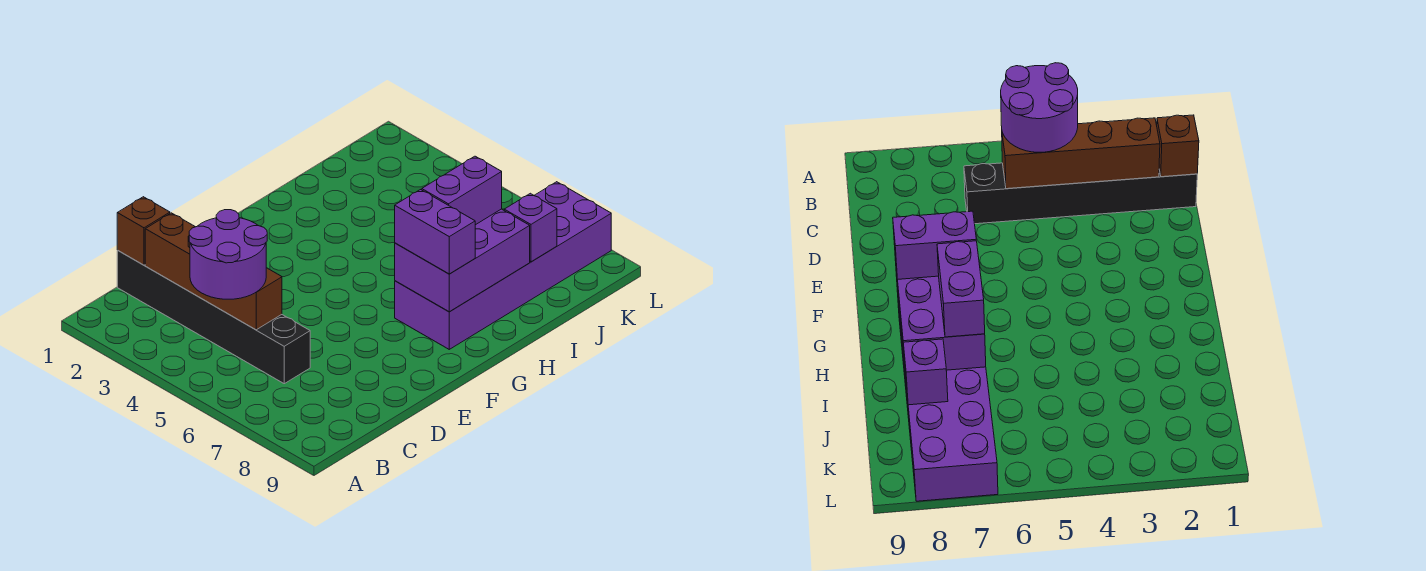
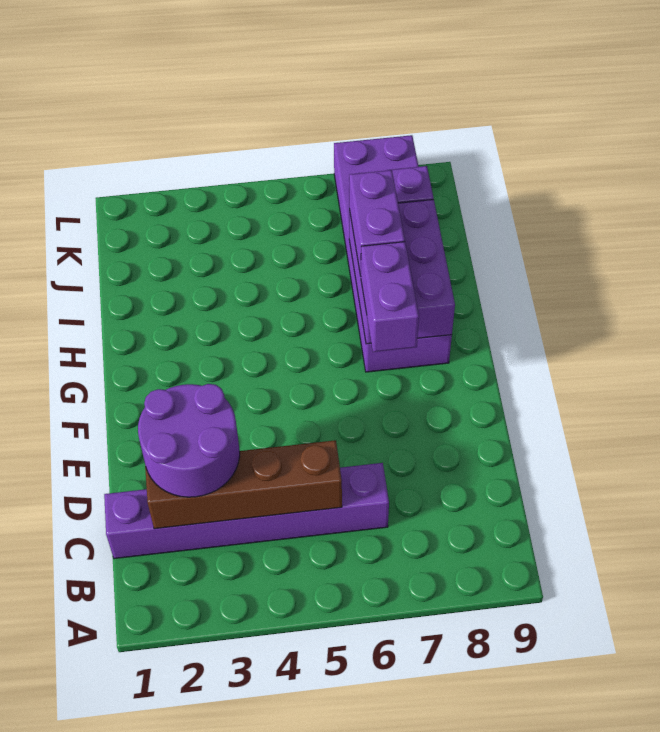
purple 2x2 round brick [189,210,267,299] -> purple 2x2 round brick moved to [138,384,240,497]
black 1x6 brick [117,251,310,384] -> purple 1x6 brick [104,463,389,559]
brown 1x1 brick [117,197,170,265] -> none
purple 1x2 brick [395,190,475,274] -> purple 1x2 brick turned to [361,242,419,352]

